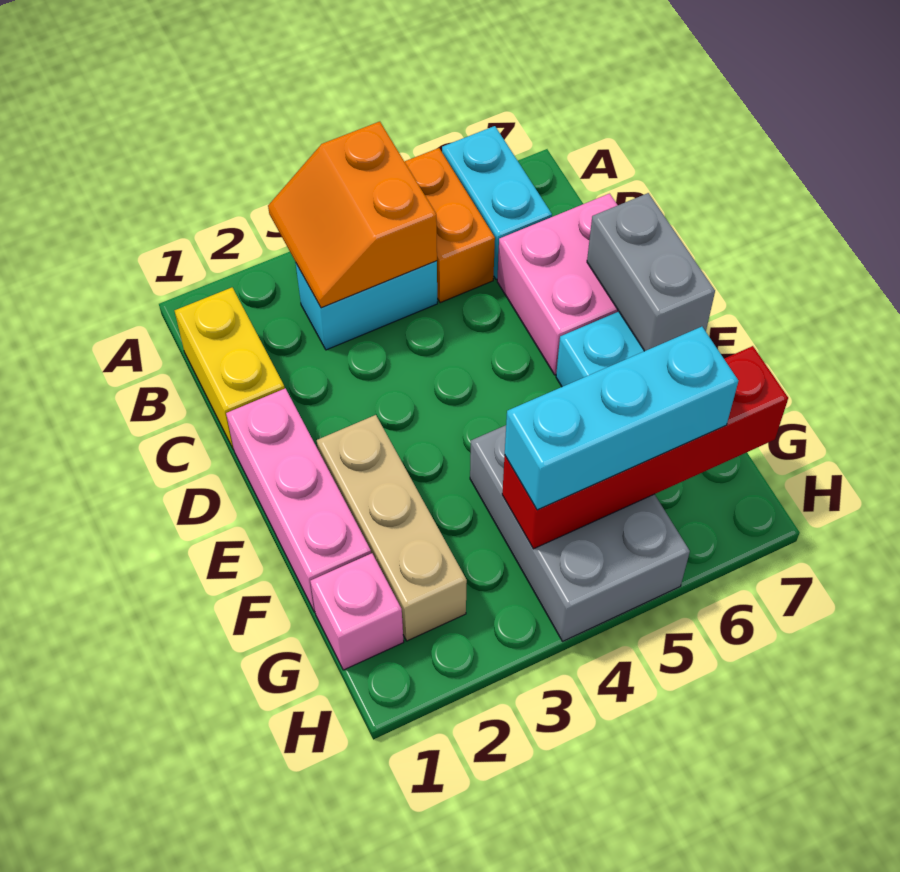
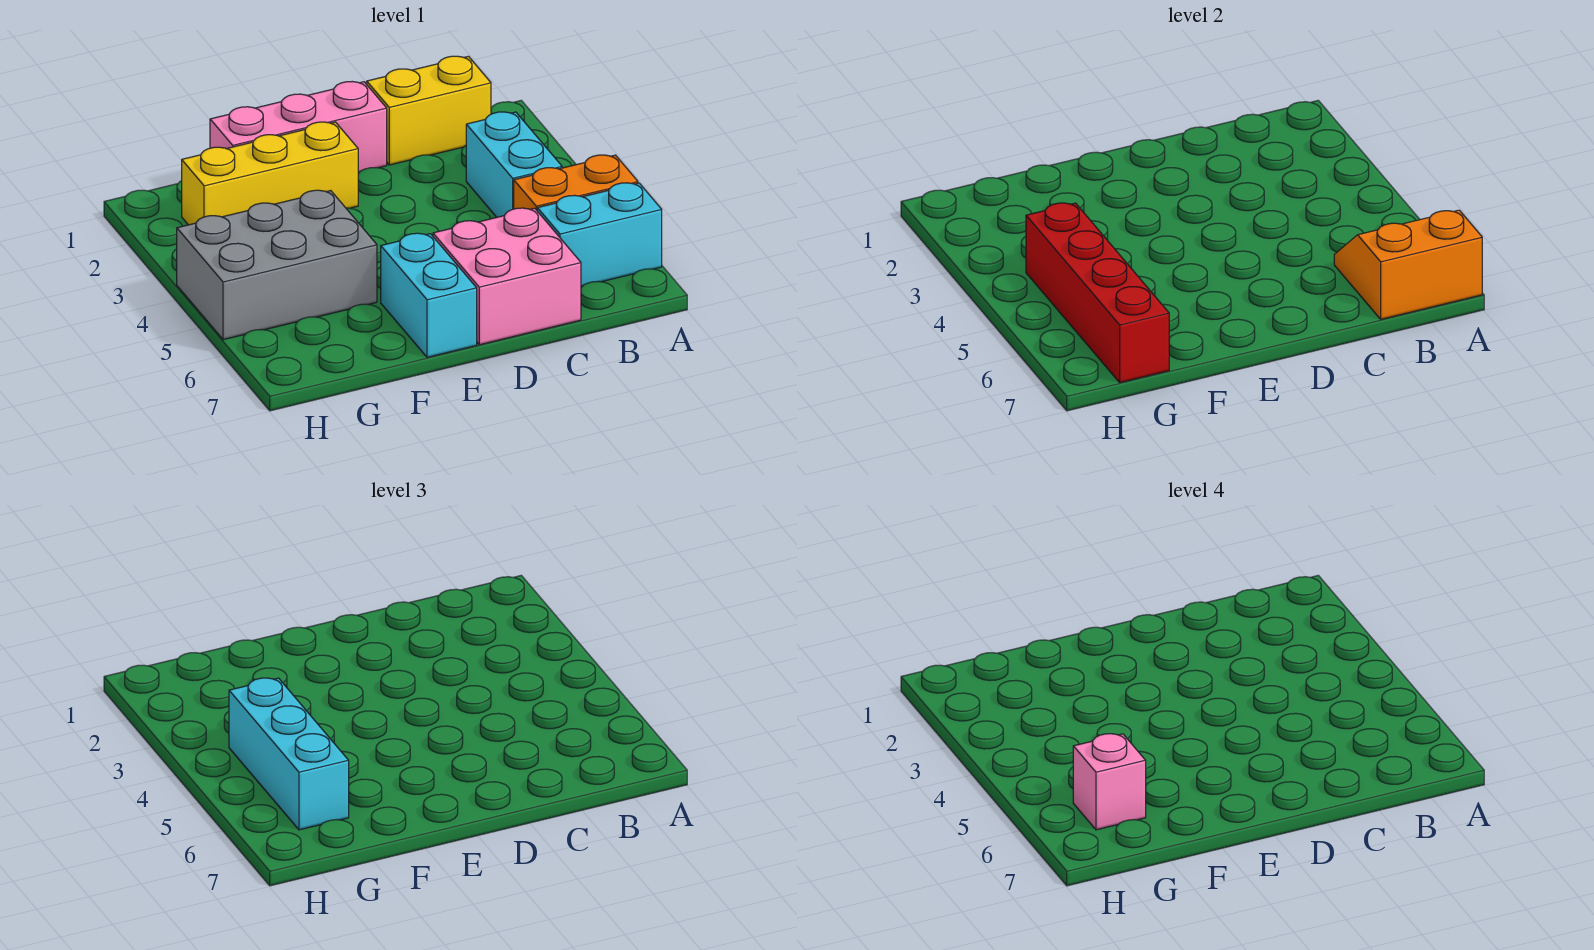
orange 2x2 slope [268,122,437,308] -> orange 2x2 slope moved to [1334,210,1482,319]
grey 1x2 brick [587,193,715,351] -> none
tan 1x3 brick [317,415,467,641] -> yellow 1x3 brick [182,122,358,225]
pink 1x1 brick [310,553,404,670] -> pink 1x1 brick moved to [1073,734,1146,830]

